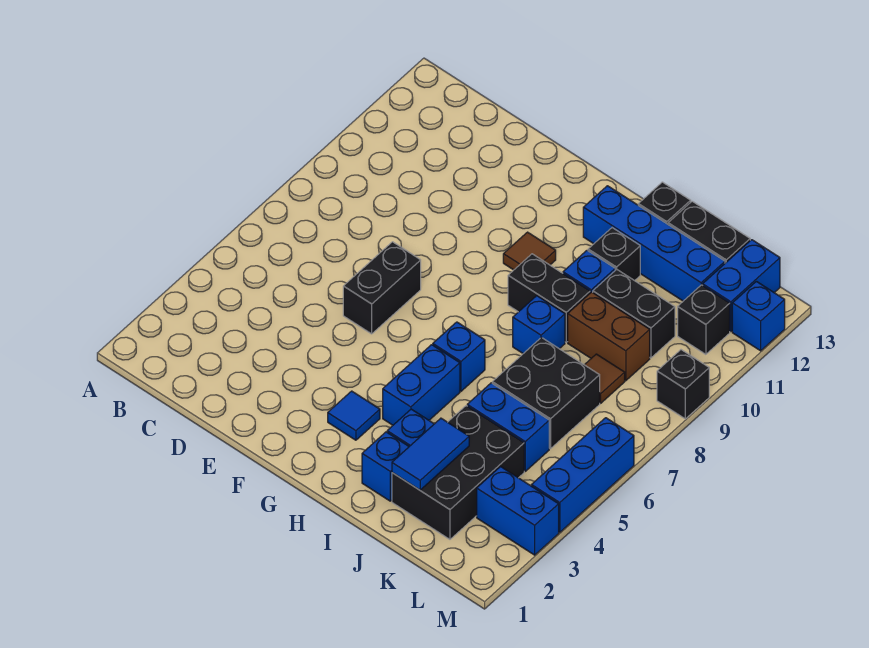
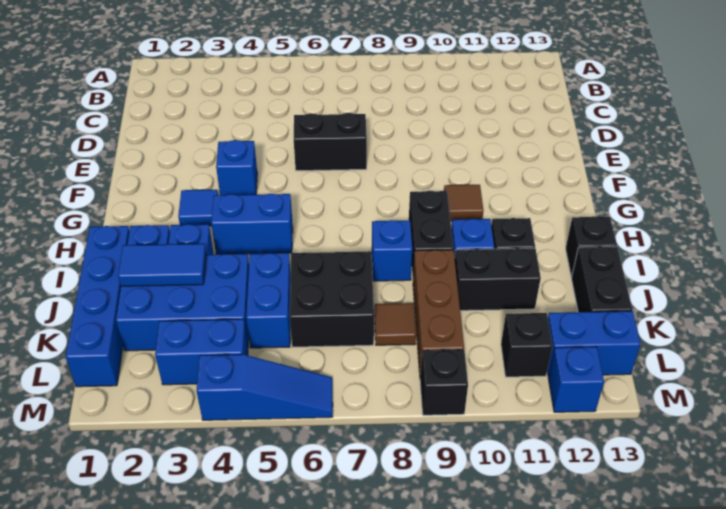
blue 1x1 brick [433,322,485,391] -> blue 1x1 brick moved to [216,140,257,195]
blue 1x4 brick [583,186,725,301] -> blue 1x4 brick moved to [66,226,129,387]
black 2x3 brick [392,406,524,539] -> blue 2x3 brick [116,254,249,351]
brown 1x2 brick [568,292,650,381] -> brown 1x3 brick [413,250,464,375]
black 1x2 brick [593,269,675,358] -> black 1x2 brick turned to [455,248,541,311]
blue 1x2 brick [477,467,559,555] -> blue 1x2 brick turned to [155,319,248,385]
blue 1x3 brick [531,418,634,532] -> blue 1x3 slope [196,354,333,420]

